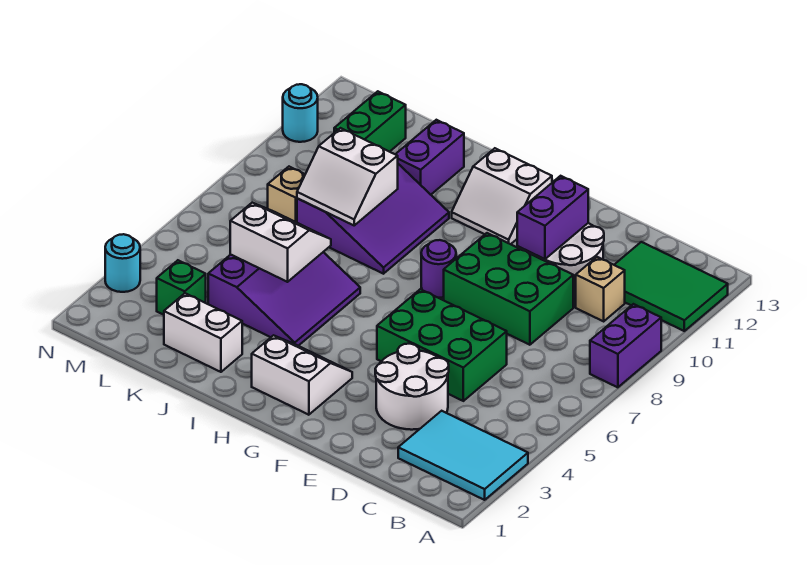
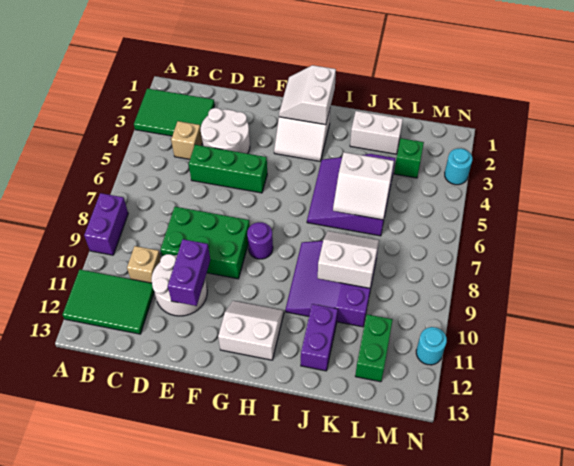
cyan 2x3 tile [398,411,528,500] -> green 2x3 tile [134,88,215,136]
green 2x3 brick [377,289,507,401] -> green 1x3 brick [189,145,267,193]
none -> white 2x2 slope [279,65,336,125]
tan 1x1 brick [268,167,305,223] -> tan 1x1 brick moved to [171,121,202,159]

